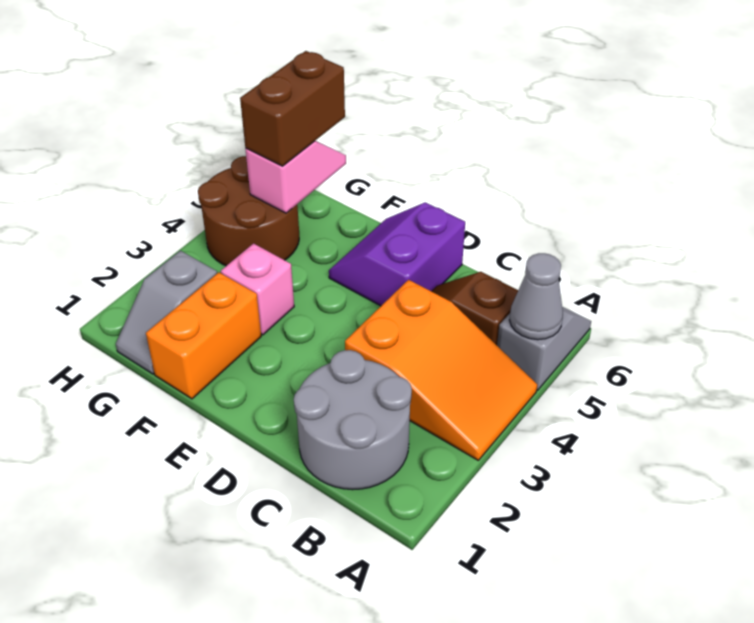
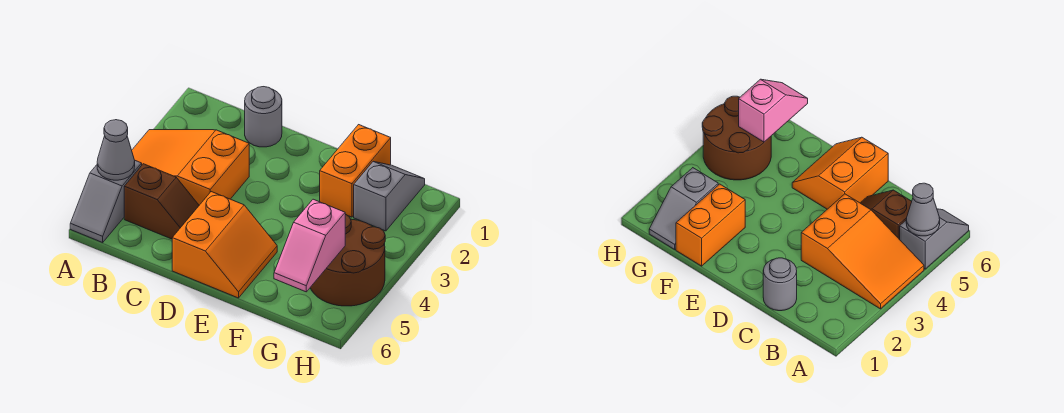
grey 2x2 round brick [294,350,412,490] -> grey 1x1 round brick [245,87,282,147]
purple 2x2 slope [329,202,465,306] -> orange 2x2 slope [172,192,277,298]
pink 1x1 brick [221,244,294,335] -> none
brown 1x2 brick [240,51,345,166] -> none

